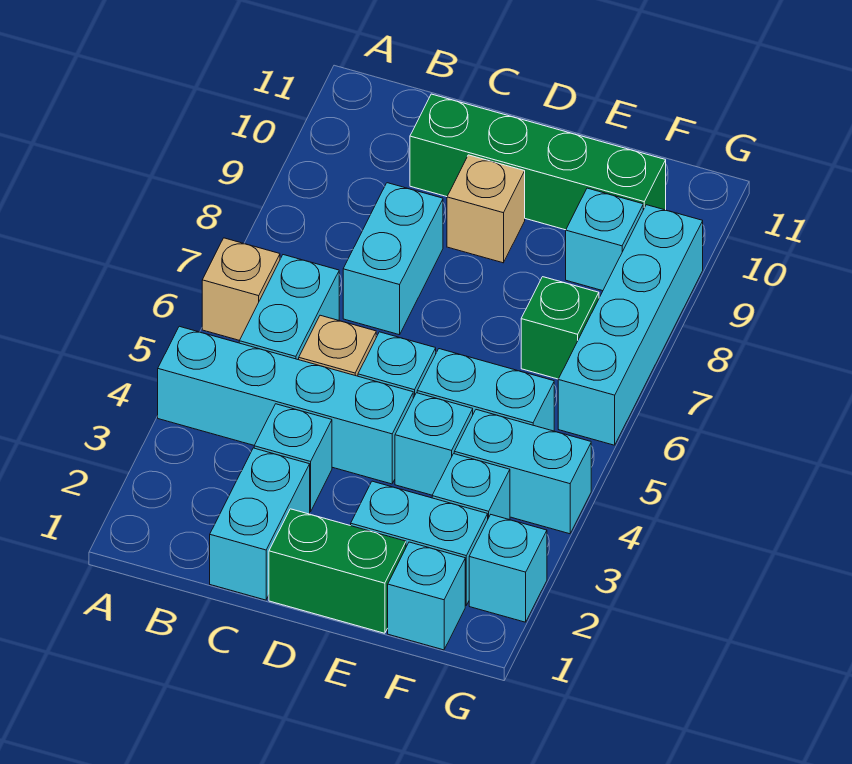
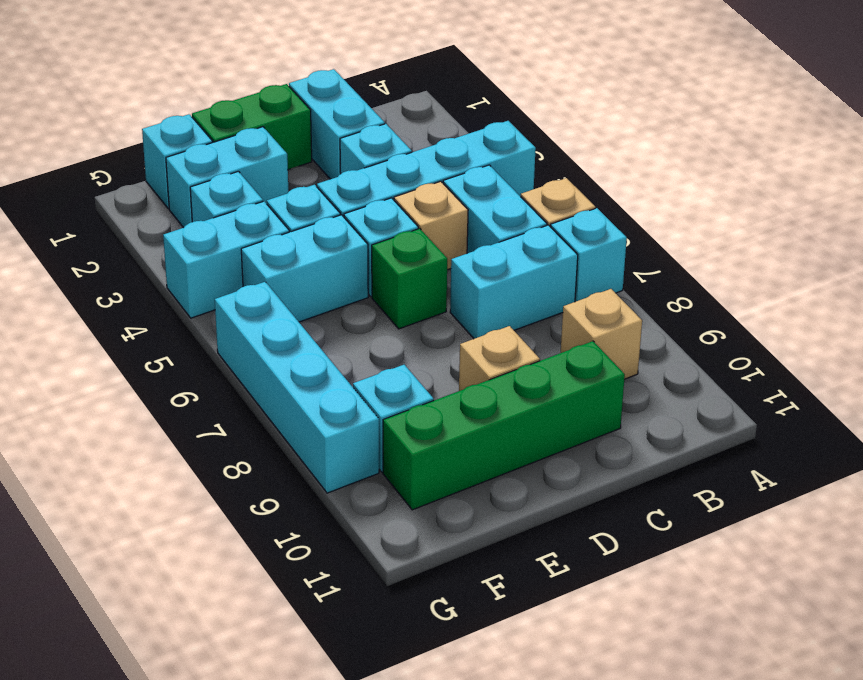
none -> tan 1x1 brick [561,289,642,379]
cyan 1x2 brick [343,183,443,335] -> cyan 1x2 brick turned to [450,225,578,339]
green 1x1 brick [521,277,599,379] -> green 1x1 brick moved to [372,229,447,329]
cyan 1x1 brick [469,515,547,622] -> cyan 1x1 brick moved to [551,208,627,302]

